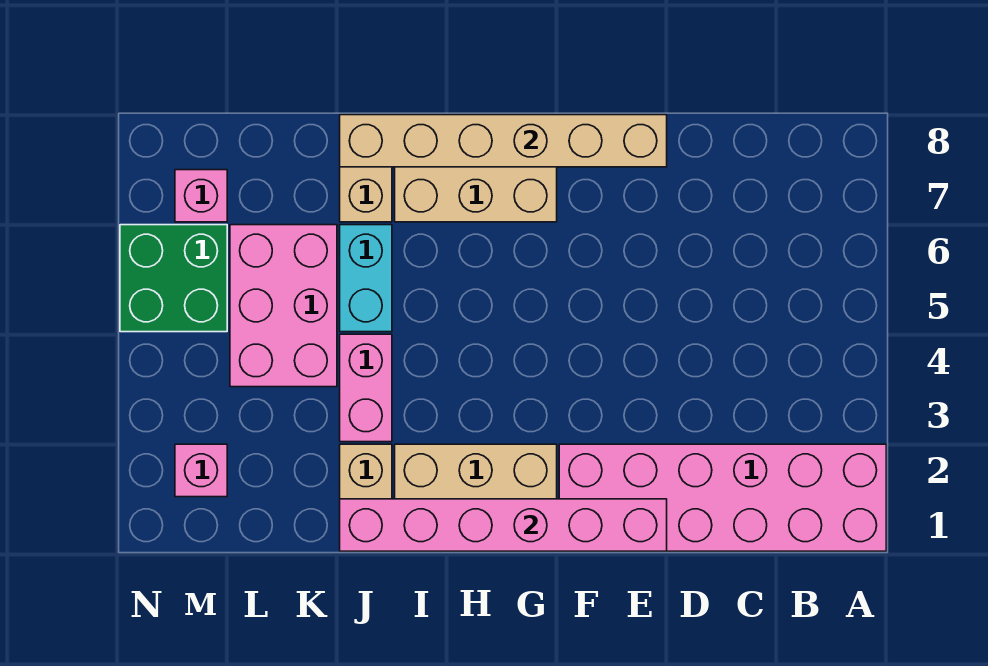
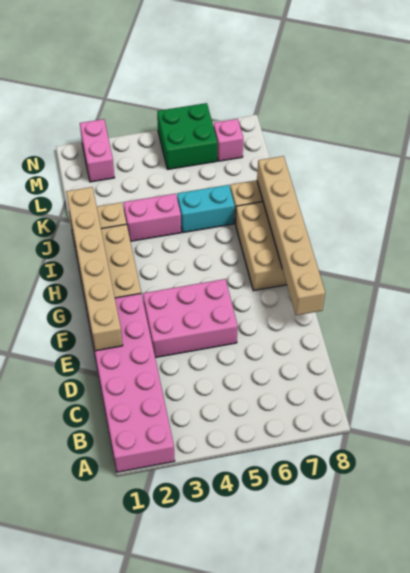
pink 1x6 brick [340,499,667,551] -> tan 1x6 brick [66,187,123,351]
pink 2x3 brick [230,225,337,387] -> pink 2x3 brick moved to [143,279,238,358]
pink 1x1 brick [175,444,227,497] -> pink 1x2 brick [80,119,114,182]

